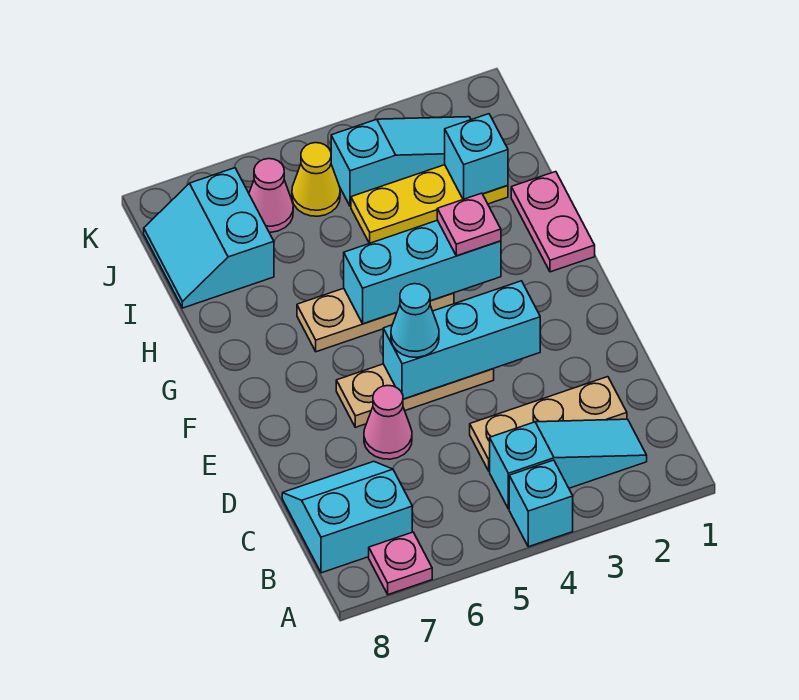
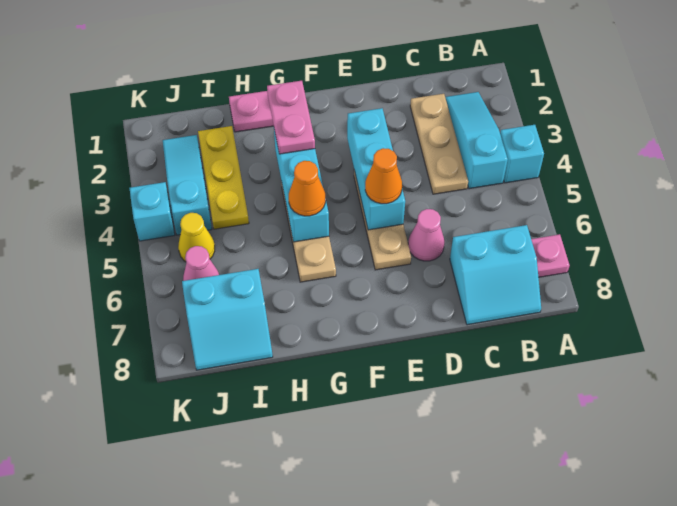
cyan 2x2 slope [282,461,412,573] -> cyan 2x2 slope turned to [450,225,541,325]
cyan 1x1 cone [391,284,439,357] -> orange 1x1 cone [365,148,402,204]
pink 1x1 plate [437,193,501,256] -> pink 1x2 plate [267,81,315,154]
none -> orange 1x1 cone [289,161,326,216]
cyan 1x1 brick [445,114,508,199] -> cyan 1x1 brick moved to [129,182,175,241]

